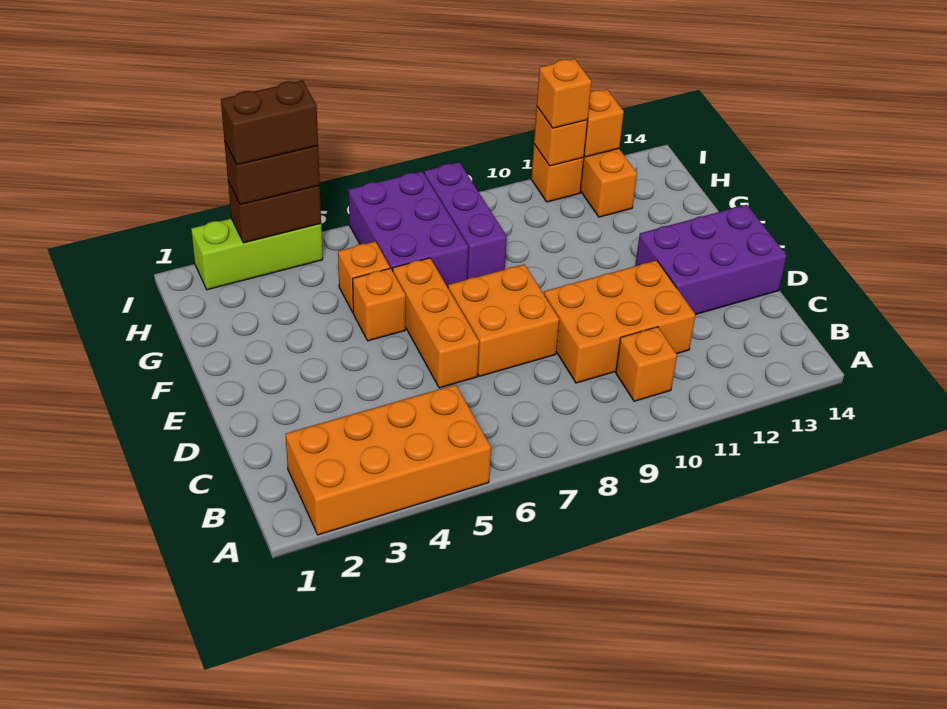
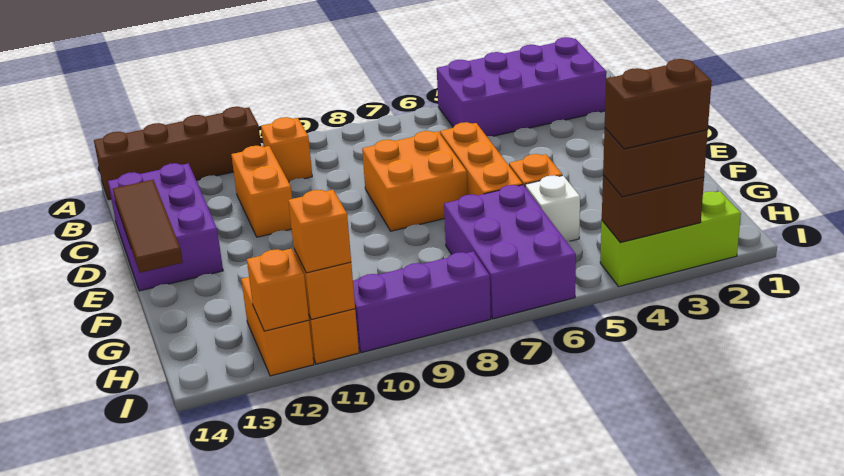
orange 2x4 brick [285,385,491,535] -> purple 2x4 brick [437,37,607,136]
none -> brown 1x4 brick [94,107,261,200]
orange 2x3 brick [544,260,695,383] -> orange 1x2 brick [231,146,292,237]
purple 2x3 brick [635,205,787,315] -> purple 2x3 brick turned to [108,163,223,291]
none -> brown 1x3 tile [113,180,183,273]
orange 1x1 brick [338,241,390,312] -> white 1x1 brick [525,175,580,242]
purple 1x3 brick [424,162,507,279] -> purple 1x3 brick turned to [353,252,491,353]

